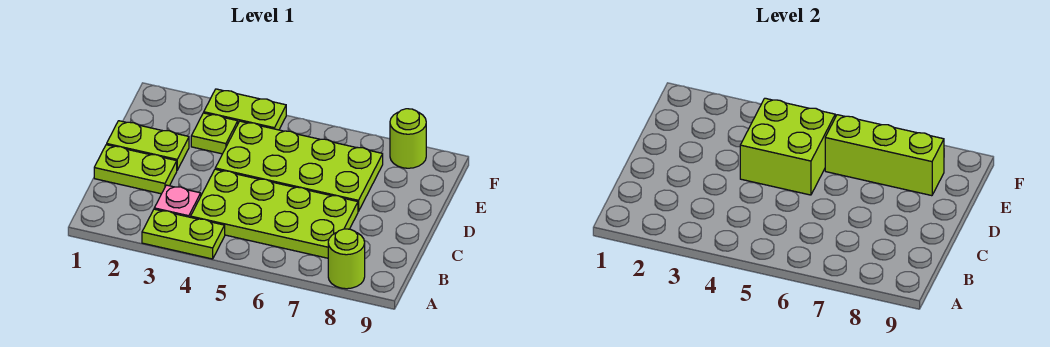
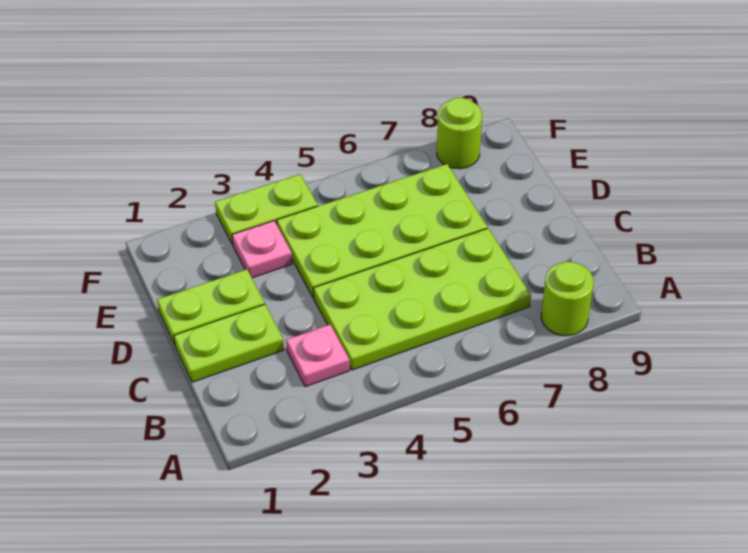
lime 1x2 plate [142,209,225,259] -> none
lime 2x2 brick [740,98,835,195] -> none
lime 1x1 plate [191,113,238,154] -> pink 1x1 plate [232,221,292,278]
lime 1x3 brick [825,115,944,196] -> none

